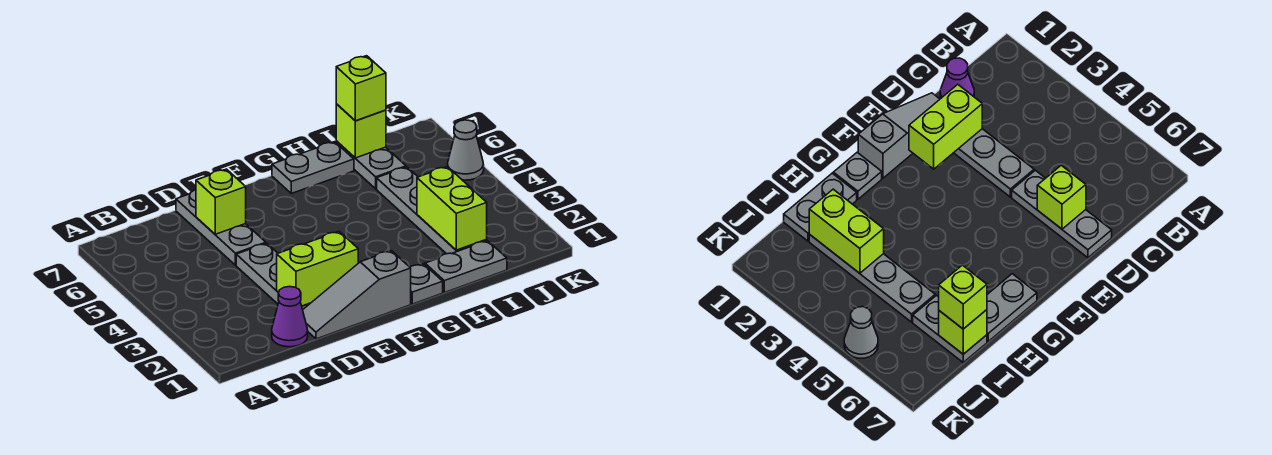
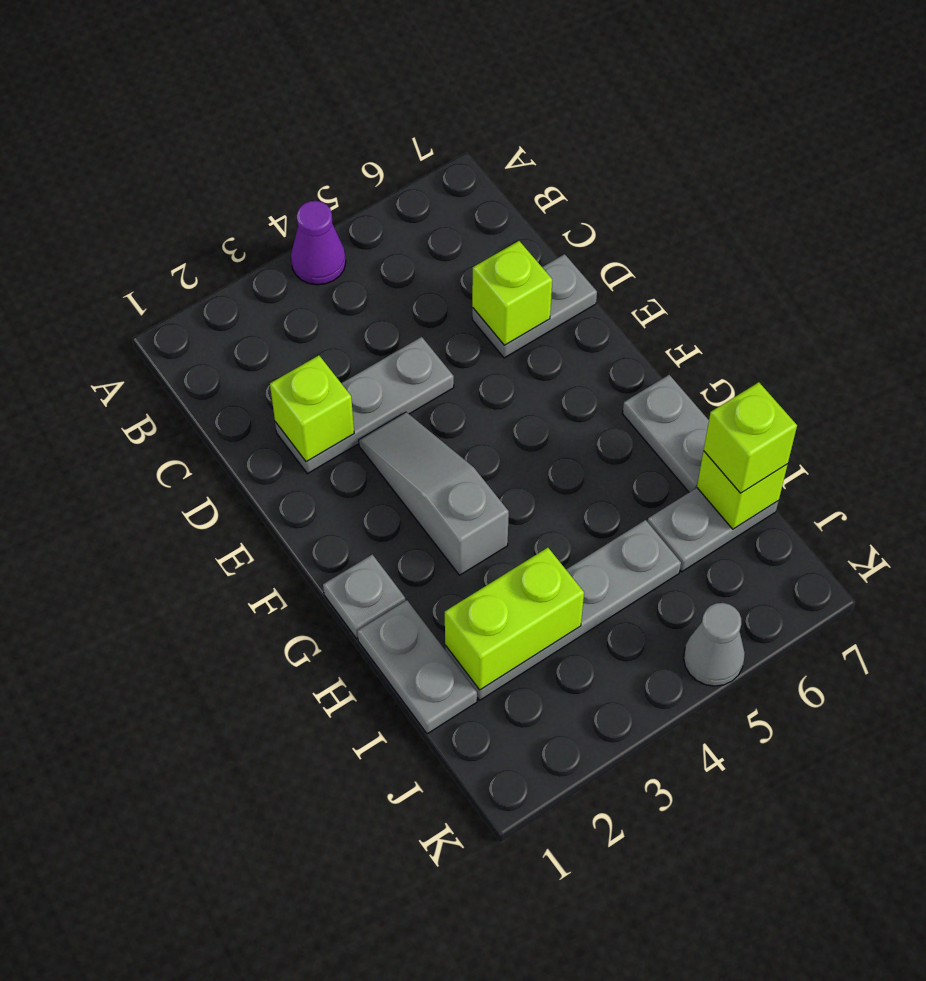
purple 1x1 cone [272,287,308,347] -> purple 1x1 cone moved to [291,201,346,285]
grey 1x3 slope [303,251,411,339] -> grey 1x3 slope moved to [359,412,509,575]
lime 1x2 brick [277,231,358,306] -> lime 1x1 brick [270,355,354,462]
grey 1x3 plate [176,190,266,265] -> grey 1x2 plate [472,254,597,358]

